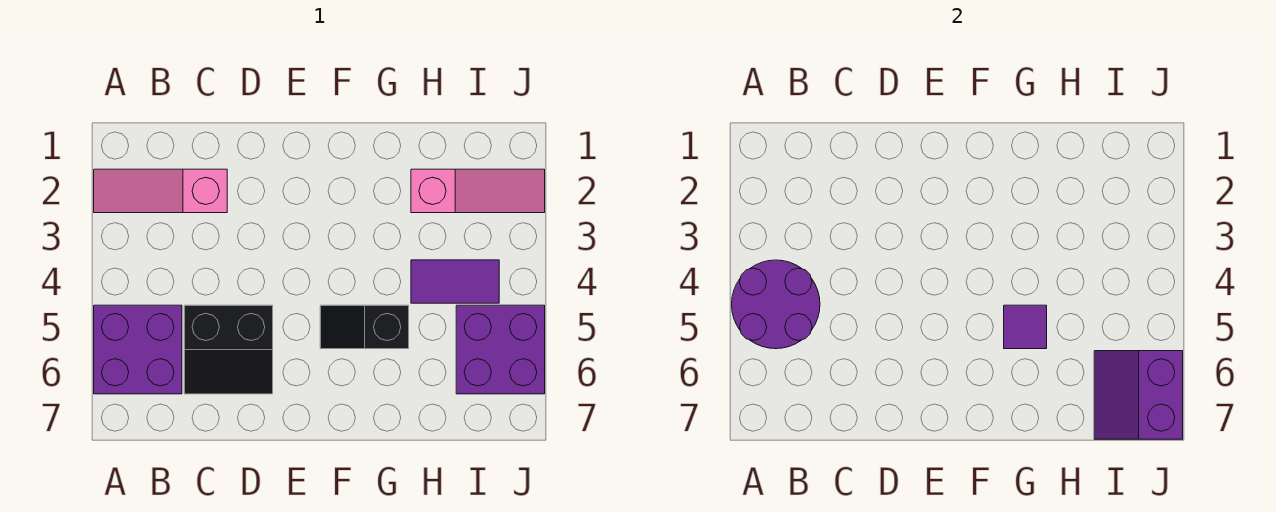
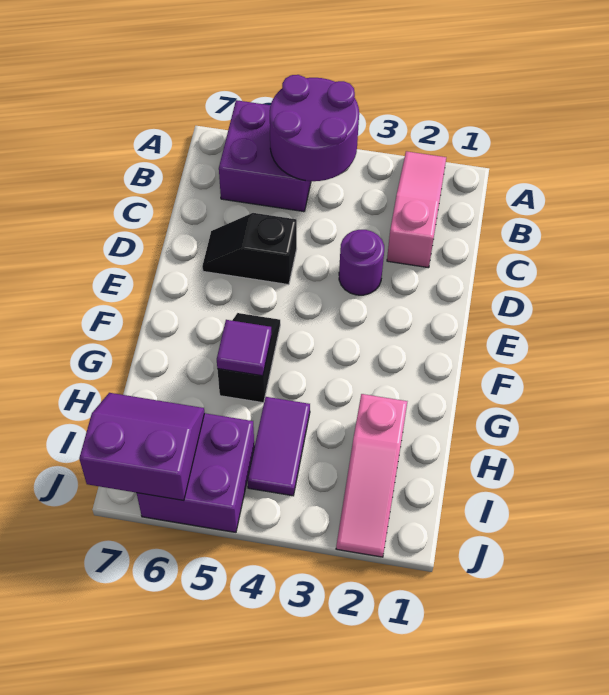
black 2x2 slope [184,305,273,394] -> black 1x2 slope [202,213,297,285]
none -> purple 1x1 round brick [339,230,384,295]

